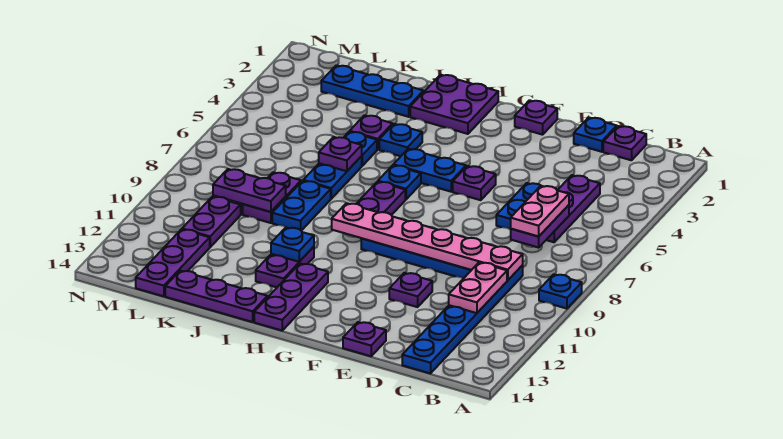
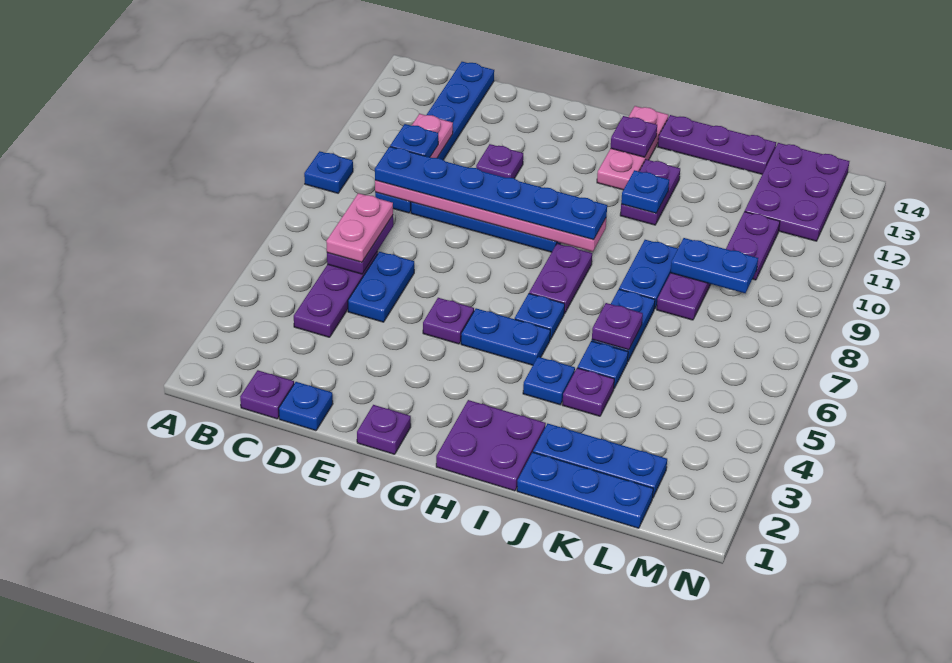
none -> blue 1x6 plate [375,147,607,240]
none -> blue 1x1 plate [390,124,438,157]
purple 1x1 plate [343,322,386,356] -> purple 1x1 plate moved to [611,116,657,157]
purple 1x3 plate [254,264,328,331] -> pink 1x3 plate [597,106,668,190]
none -> blue 1x3 plate [517,452,653,528]
purple 1x2 plate [213,169,286,212] -> blue 1x2 plate [670,238,758,293]
purple 1x3 plate [136,229,210,296] -> purple 2x3 plate [745,143,849,241]

